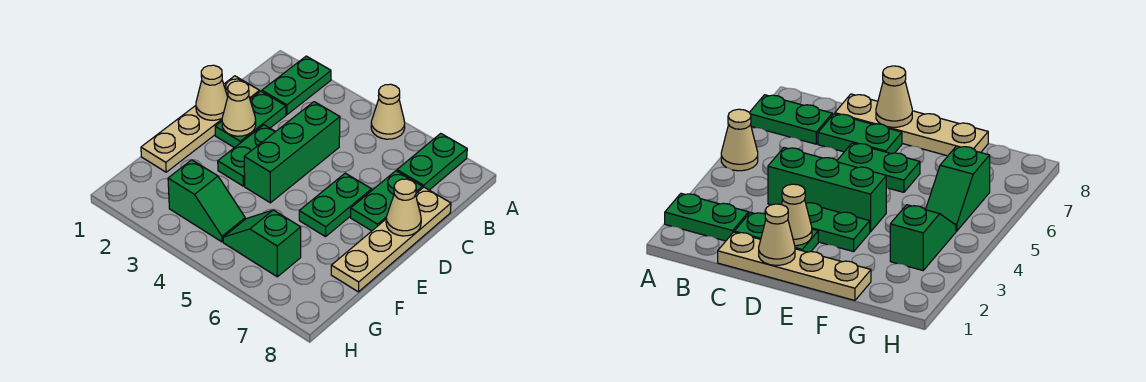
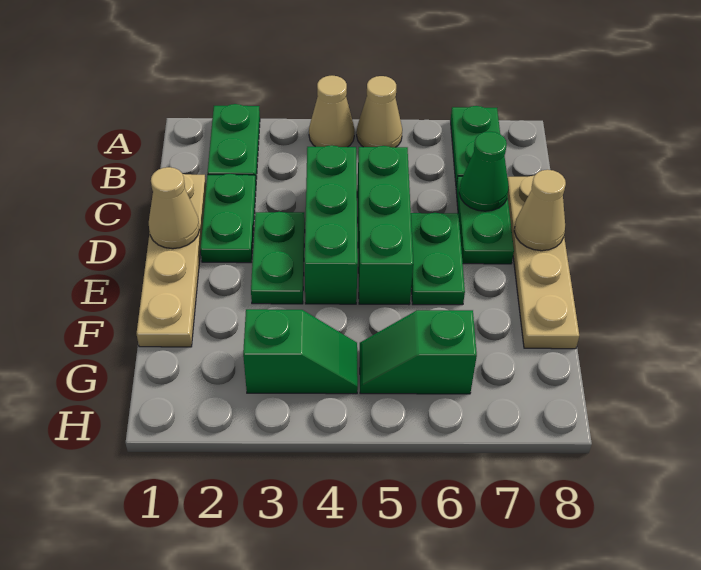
none -> green 1x3 brick [357,146,413,305]
none -> green 1x1 cone [459,131,509,211]
tan 1x1 cone [222,81,256,136] -> tan 1x1 cone moved to [309,76,355,147]

